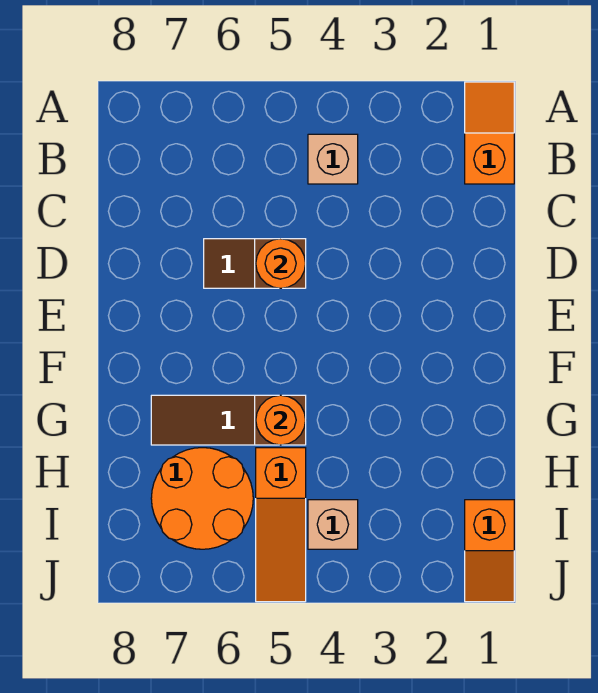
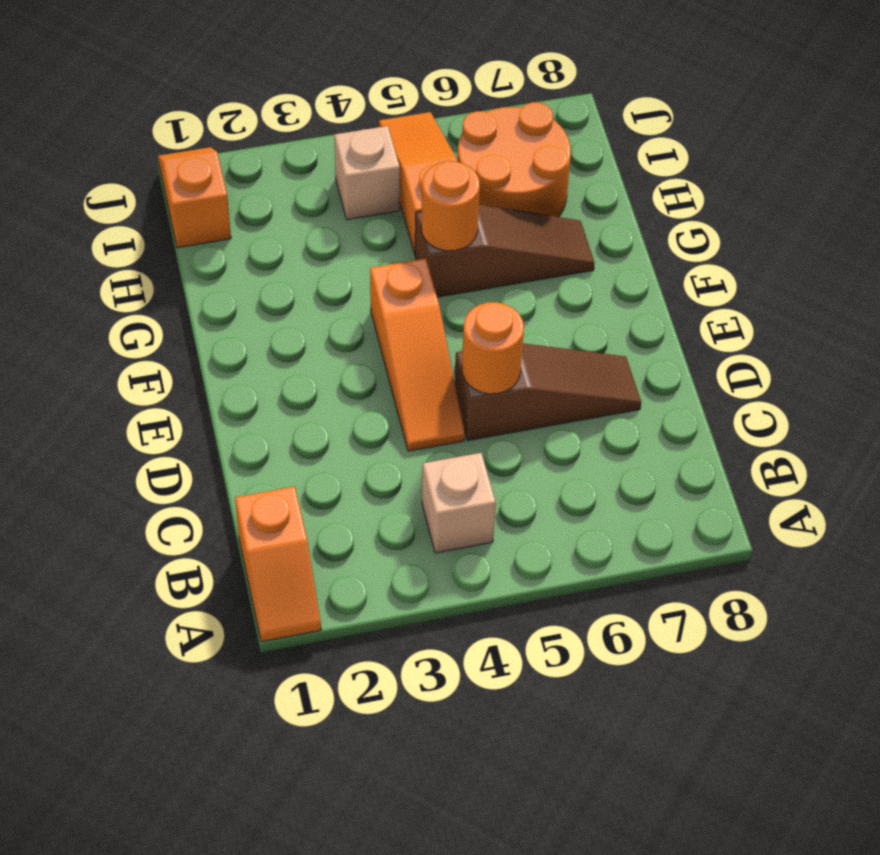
none -> orange 1x3 slope [370,258,465,451]
brown 1x2 slope [204,239,306,288] -> brown 1x3 slope [455,343,641,440]

